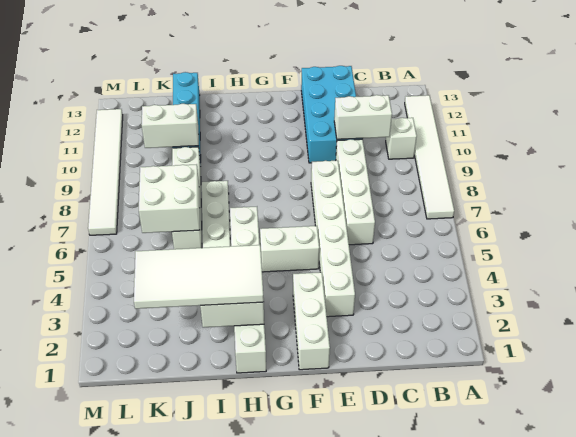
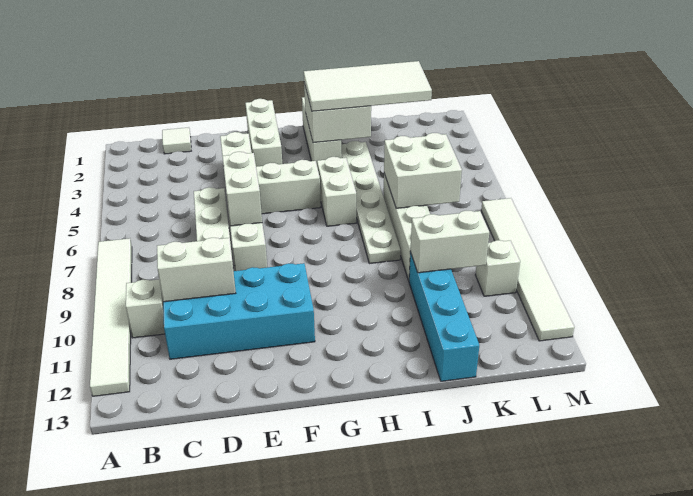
none -> white 1x1 tile [162,128,191,154]
cyan 2x4 brick [301,66,363,163] -> cyan 2x4 brick turned to [163,263,315,359]
none -> white 1x2 brick [222,152,262,226]
none -> white 1x1 brick [475,240,520,296]

